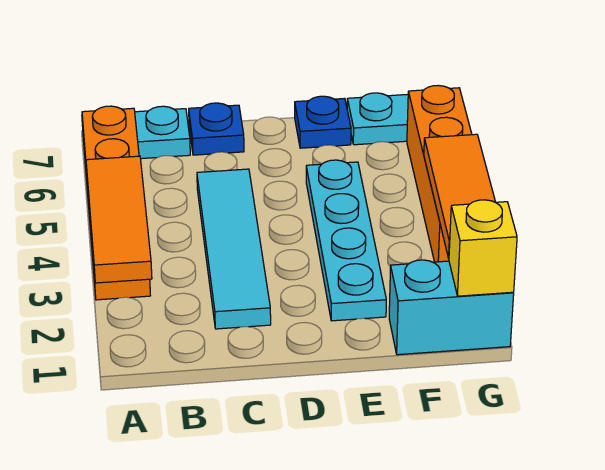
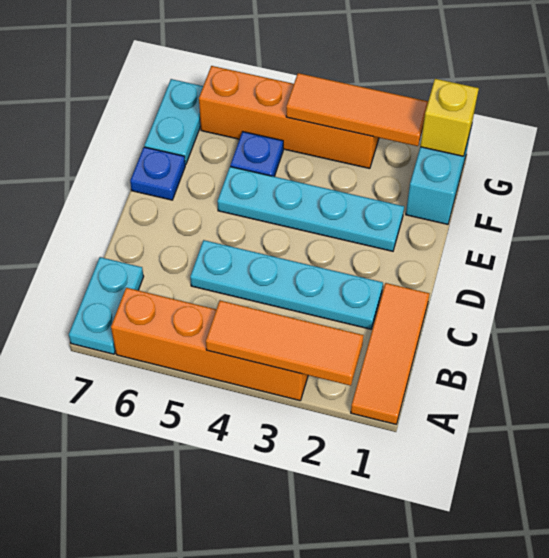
none -> orange 1x3 tile [351,283,429,424]
cyan 1x4 tile [197,169,271,329] -> cyan 1x4 plate [190,240,383,329]
blue 1x1 plate [189,103,244,155] -> blue 1x1 plate moved to [230,132,283,177]

